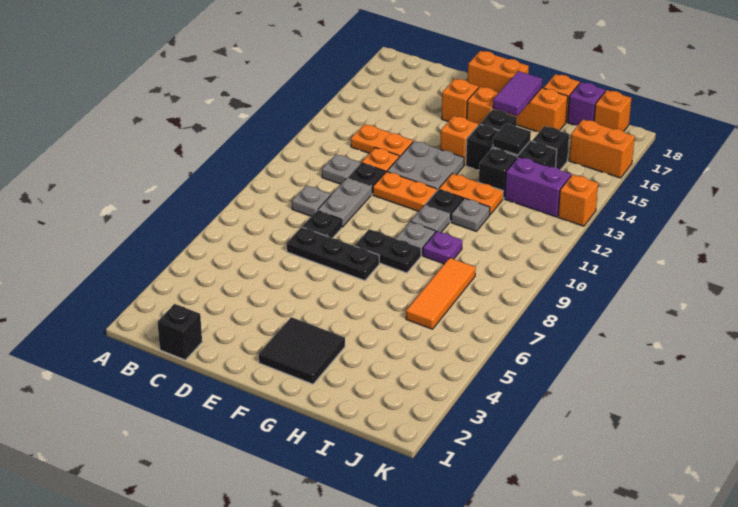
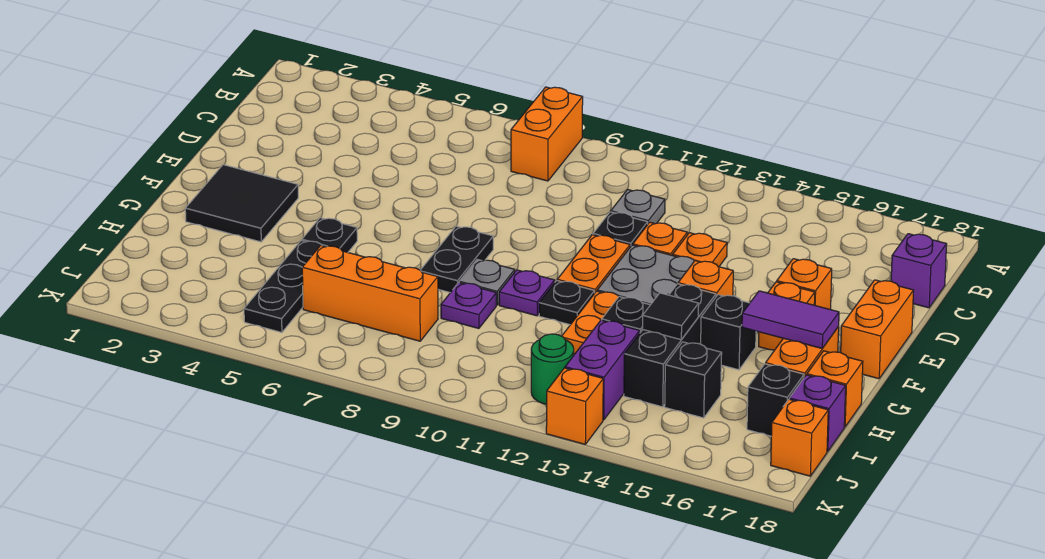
black 1x1 brick [157,304,202,360] -> black 1x1 brick moved to [747,364,804,436]
grey 1x1 plate [292,185,331,216] -> none
orange 1x2 plate [351,124,413,157] -> orange 1x1 plate [673,233,727,267]
none -> purple 1x1 brick [891,234,947,308]
black 1x3 plate [287,227,379,281] -> black 1x3 plate moved to [244,240,321,332]
black 1x1 plate [302,211,342,238] -> black 1x1 plate moved to [302,218,357,252]
grey 1x2 plate [318,178,371,227] -> none
grey 1x1 plate [411,205,449,233] -> purple 1x1 plate [499,270,555,316]
grey 1x1 plate [451,198,490,231] -> none
orange 1x3 tile [406,258,476,329] -> orange 1x3 brick [302,245,438,341]
none -> green 1x1 round brick [531,334,574,404]
orange 1x2 brick [569,120,635,178] -> orange 1x2 brick moved to [511,87,583,181]

